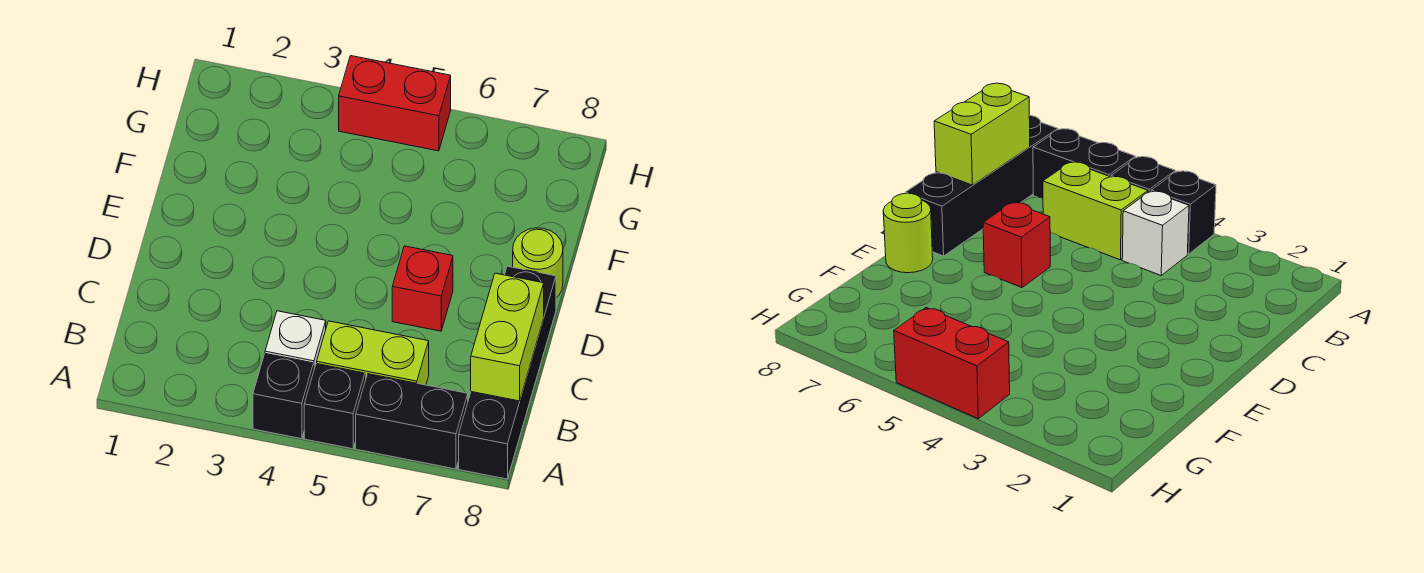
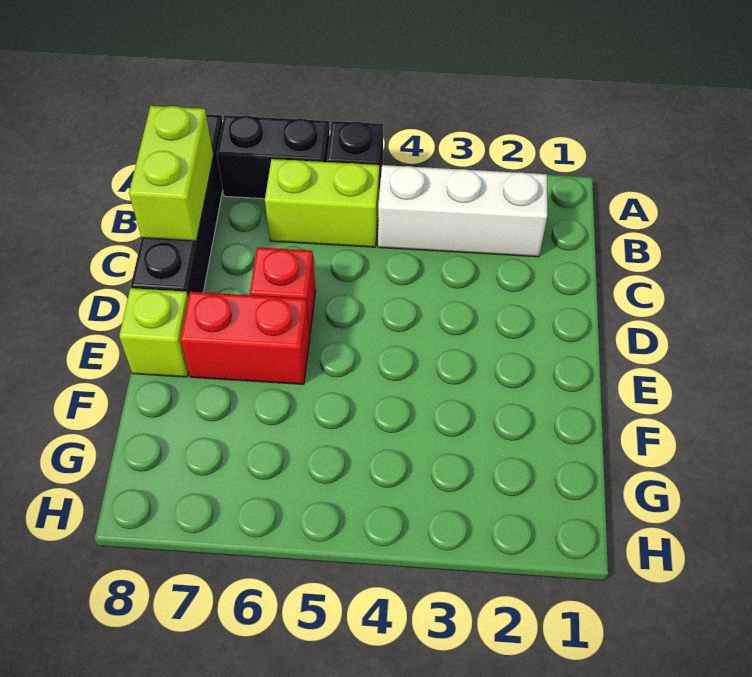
black 1x1 brick [253,354,314,439] -> none
white 1x1 brick [265,311,326,369] -> white 1x3 brick [378,165,547,257]
lime 1x1 round brick [513,228,563,298] -> lime 1x1 brick [119,288,189,377]
red 1x2 brick [339,56,451,151] -> red 1x2 brick moved to [180,292,310,384]

